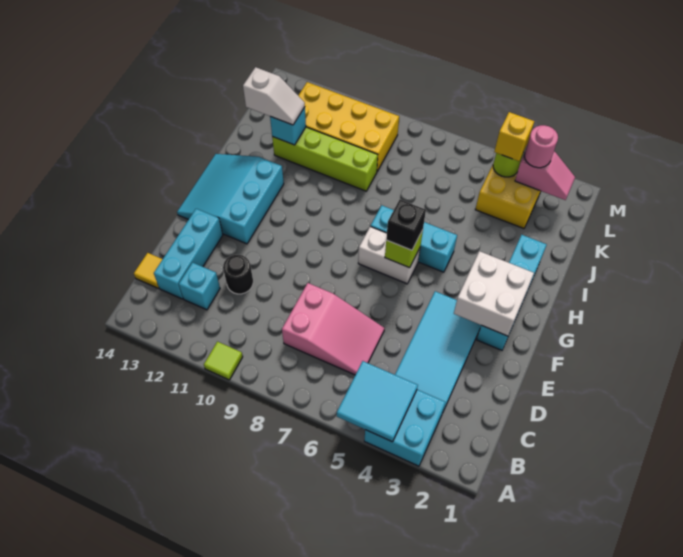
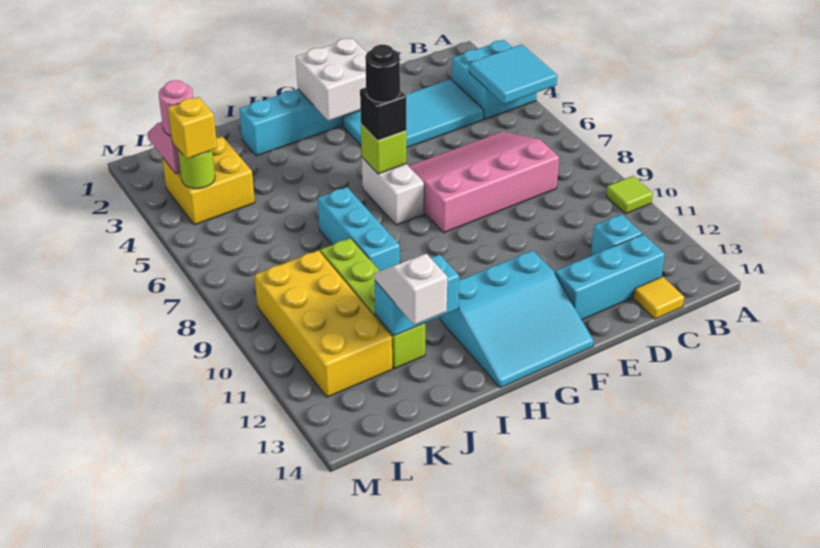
pink 2x3 slope [282,283,384,375] -> pink 3x4 slope [409,132,559,233]
black 1x1 round brick [223,255,253,294] -> black 1x1 round brick moved to [365,45,400,102]
cyan 1x3 brick [371,205,457,272] -> cyan 1x3 brick moved to [318,187,400,271]
cyan 1x1 brick [270,107,306,145] -> cyan 1x2 brick [375,255,459,336]

